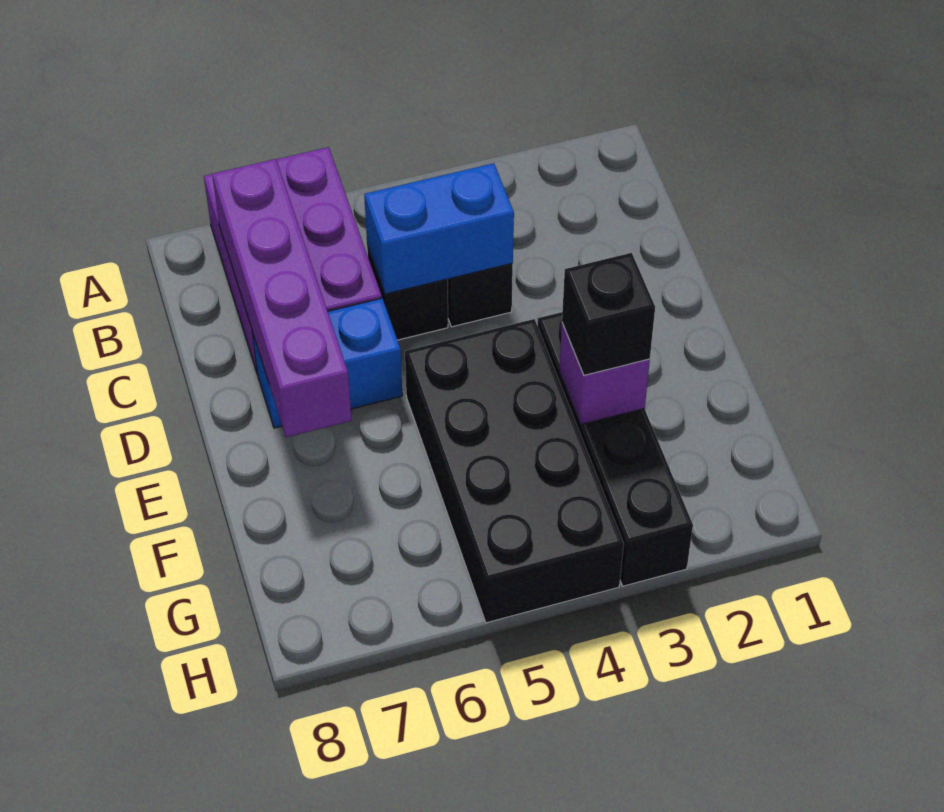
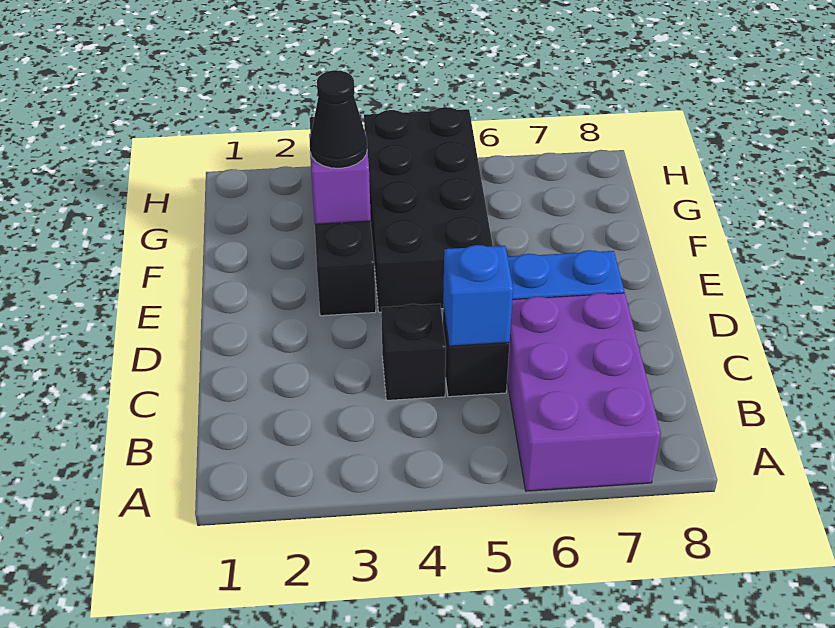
purple 1x4 brick [212,159,352,437] -> none
blue 1x2 brick [364,163,514,294] -> blue 1x1 brick [443,245,513,346]
black 1x1 brick [562,253,655,375] -> black 1x1 cone [310,70,367,168]

